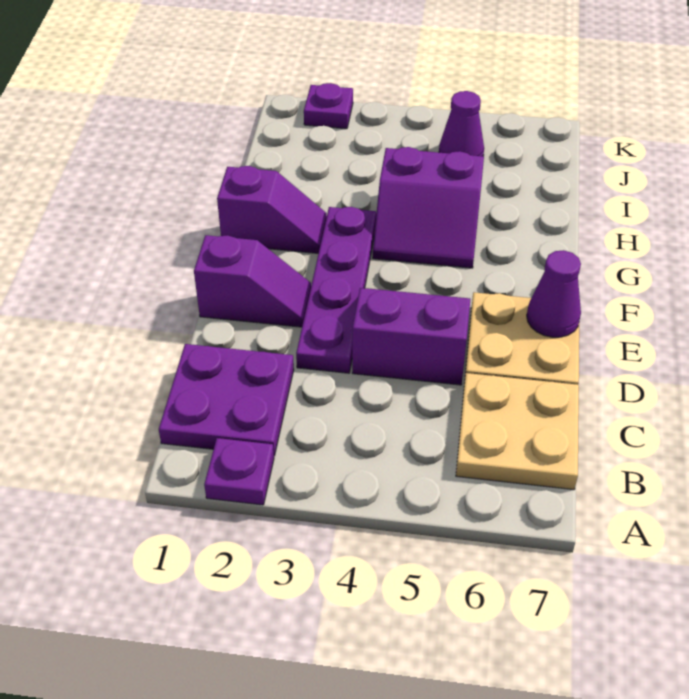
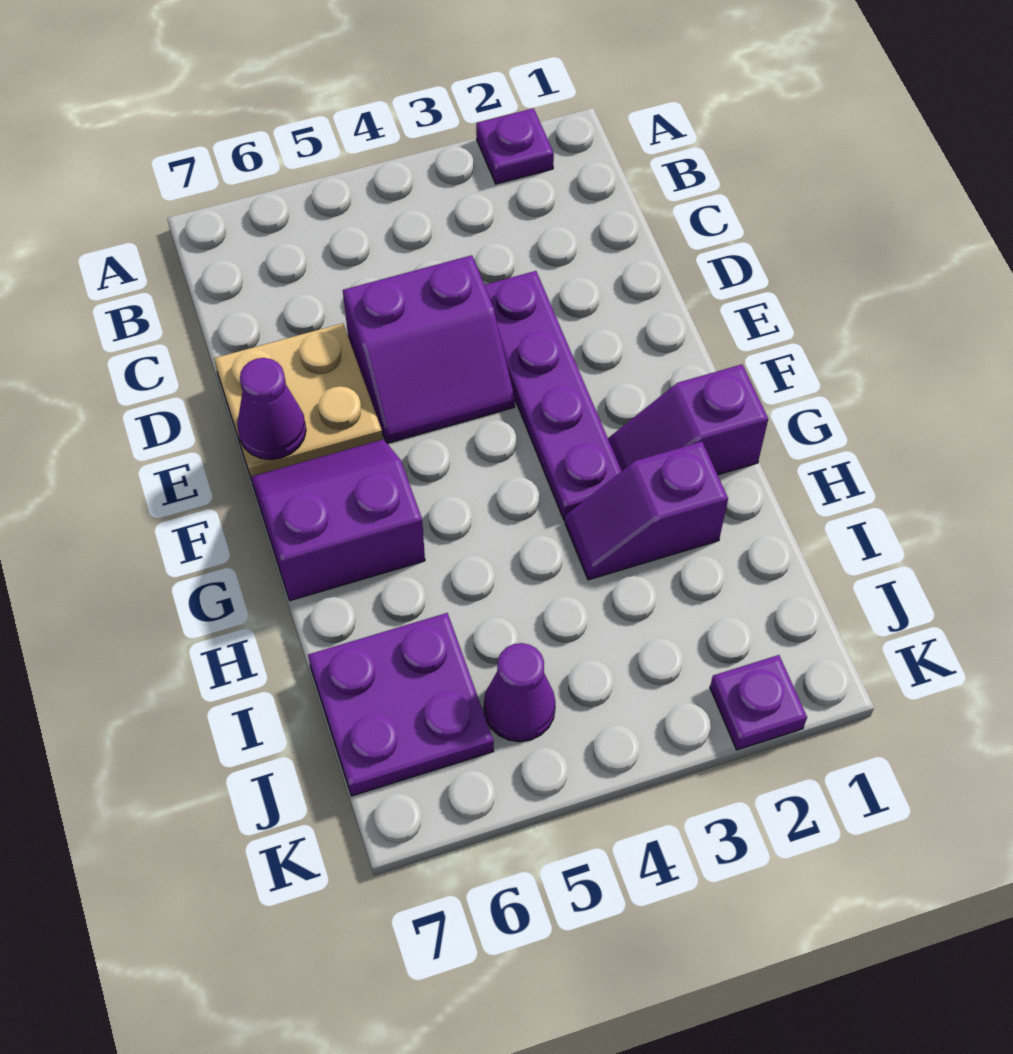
purple 2x2 plate [159,344,294,456] -> purple 2x2 plate moved to [308,613,494,796]
tan 2x2 plate [456,373,579,490] -> none
purple 1x2 slope [194,235,311,327] -> purple 1x2 slope moved to [565,442,728,580]
purple 2x2 slope [373,147,484,268] -> purple 2x2 slope moved to [251,439,425,601]

